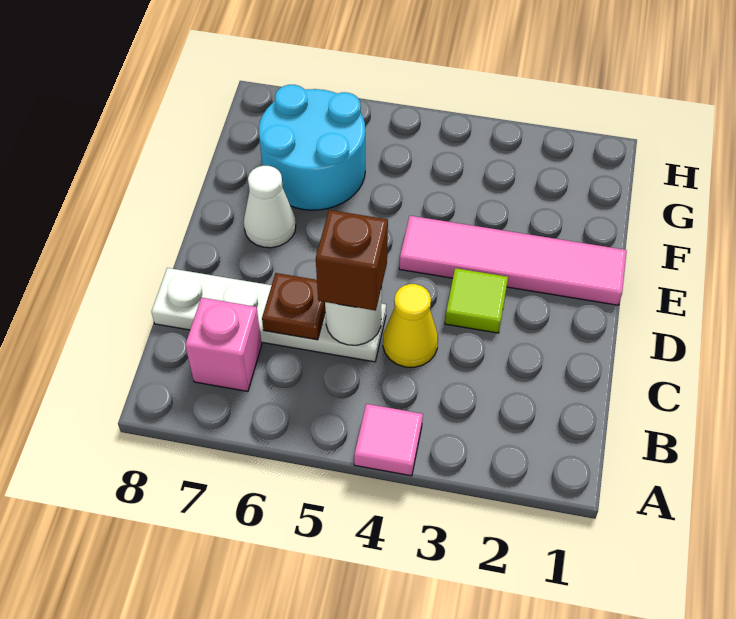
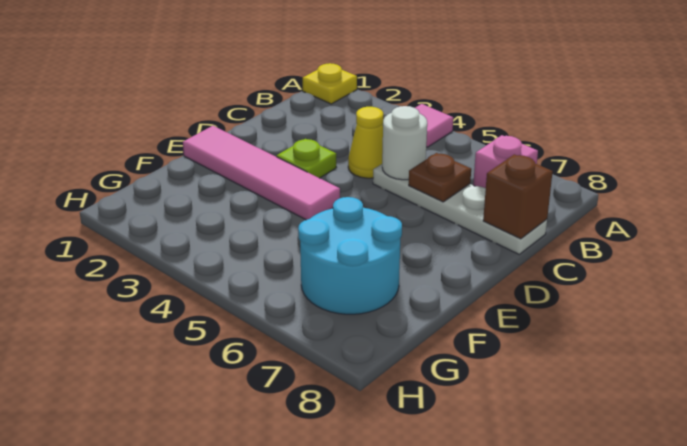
none -> yellow 1x1 plate [303,63,357,104]
brown 1x1 brick [316,210,388,311] -> brown 1x1 brick moved to [483,154,553,239]
lime 1x1 tile [445,268,508,333] -> lime 1x1 plate [277,139,337,178]
white 1x1 cone [244,166,296,248] -> none

